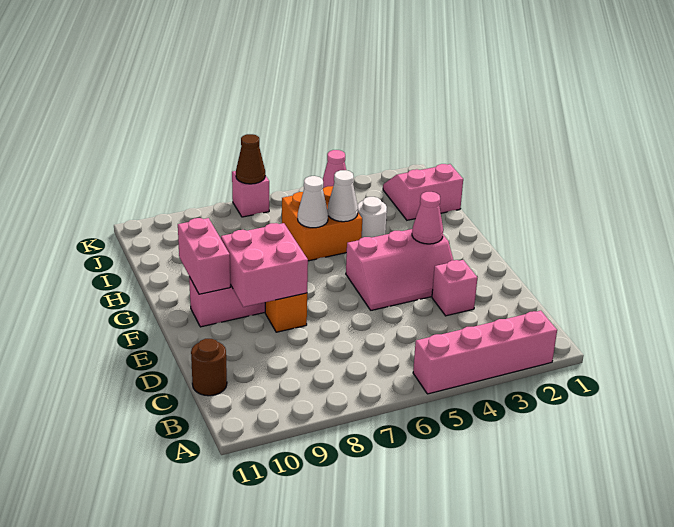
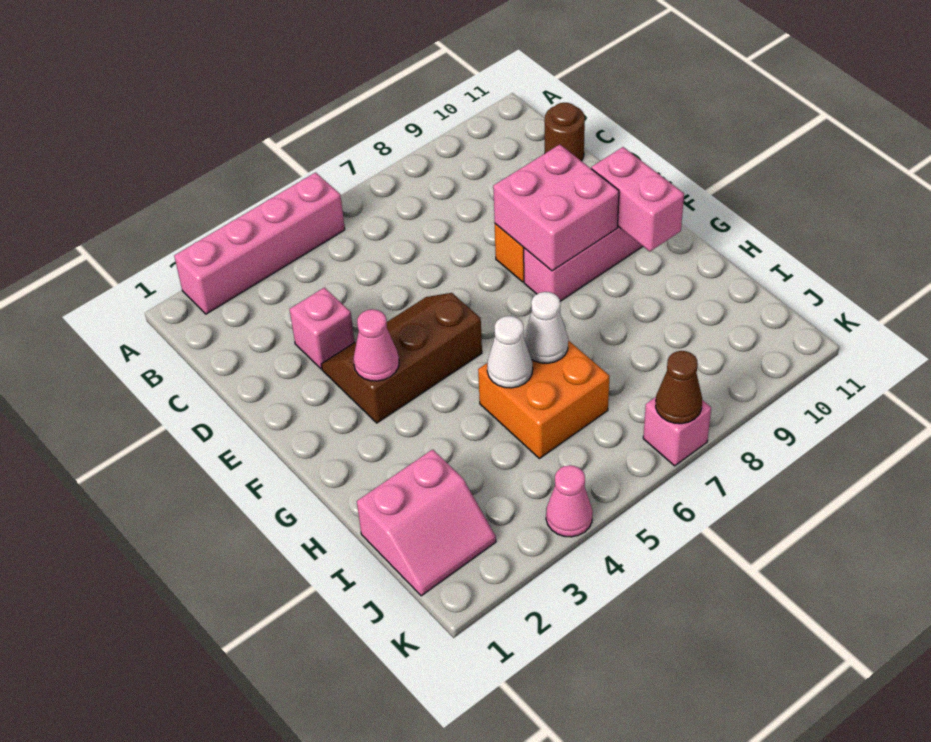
pink 2x3 slope [346,229,453,310] -> brown 2x3 slope [321,293,482,423]
white 1x1 round brick [357,197,387,238] -> none

